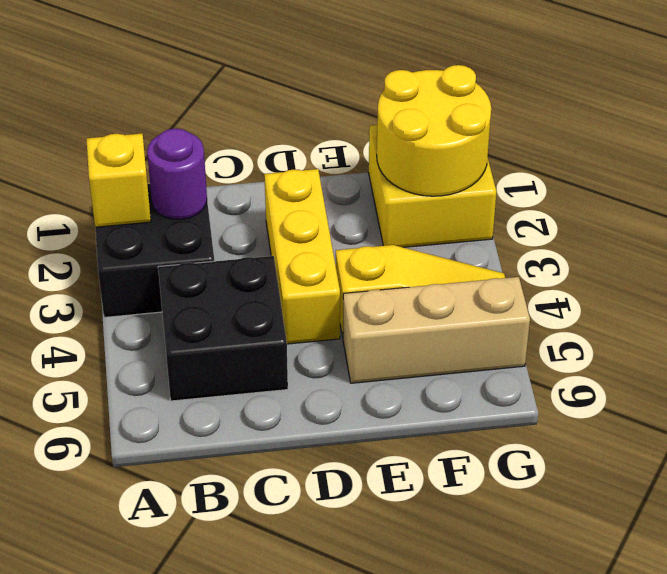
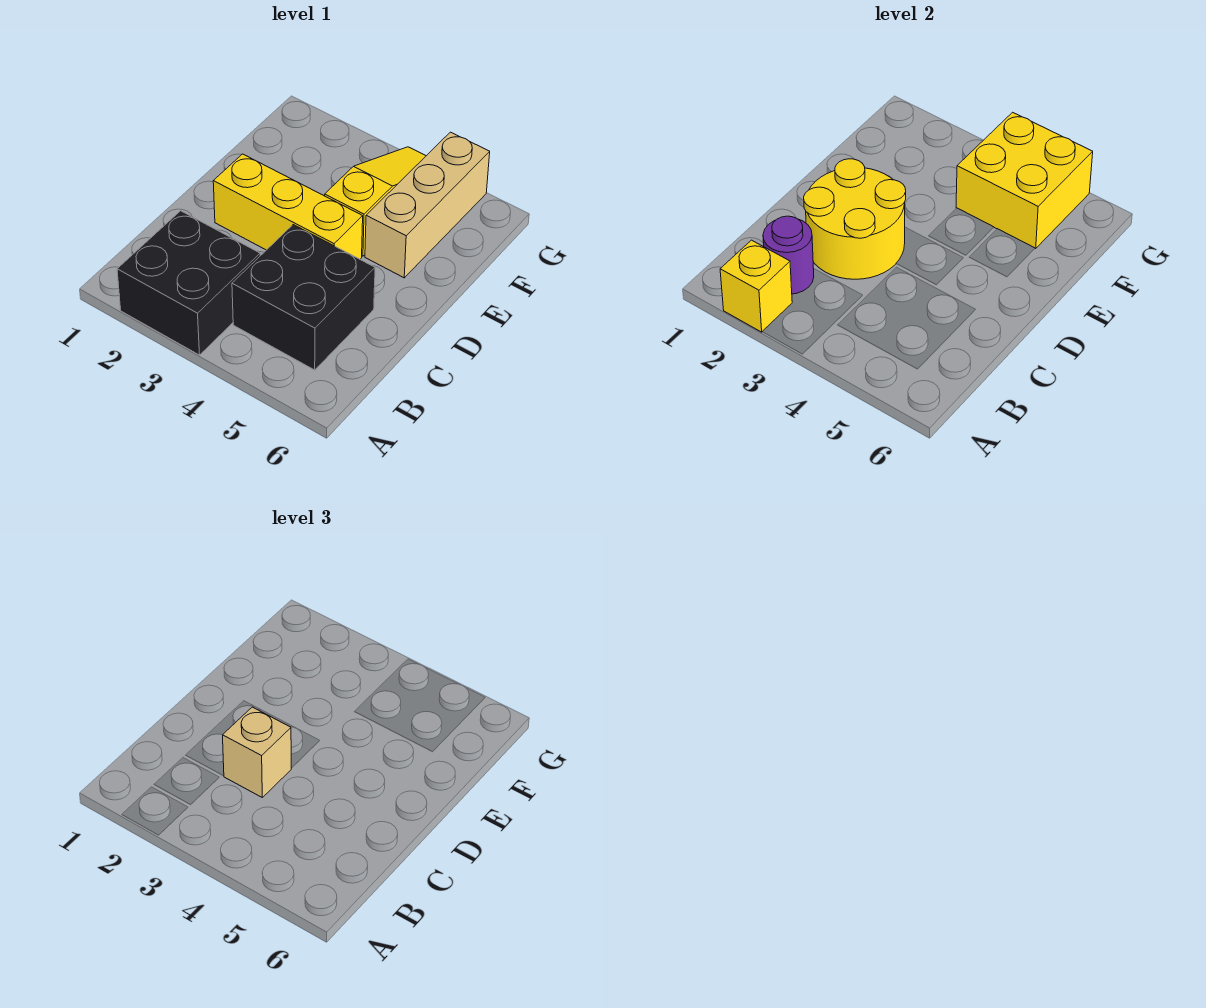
none -> tan 1x1 brick [223,707,291,797]
yellow 2x2 brick [369,125,497,247] -> yellow 2x2 brick moved to [956,112,1093,248]
yellow 2x2 round brick [377,65,491,196] -> yellow 2x2 round brick moved to [804,159,906,279]

